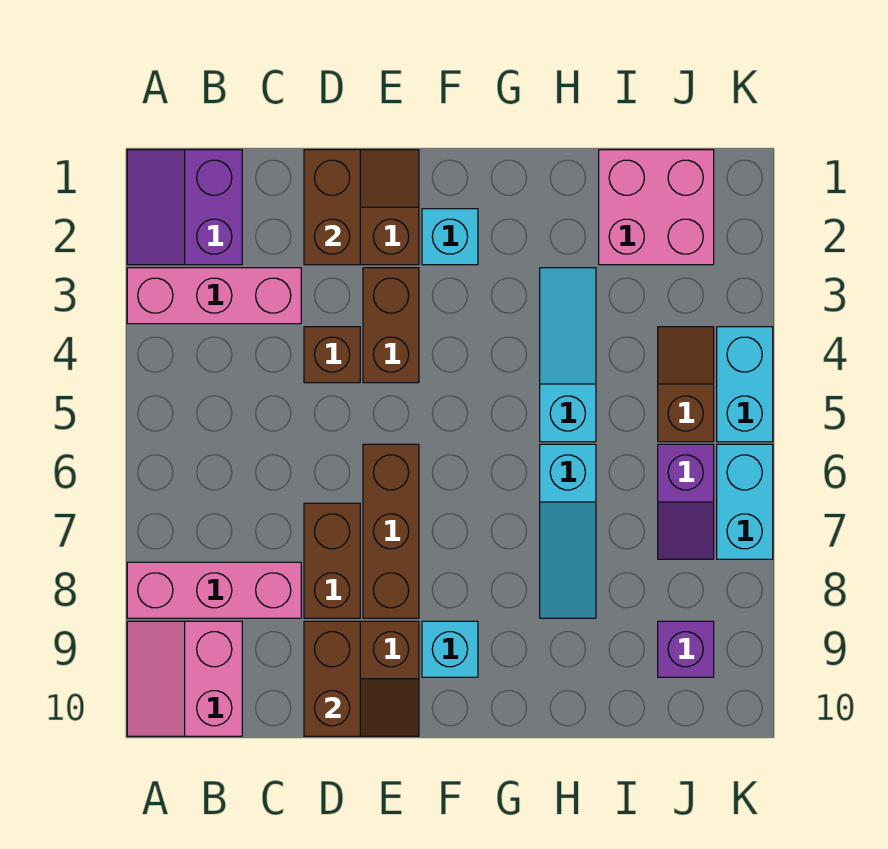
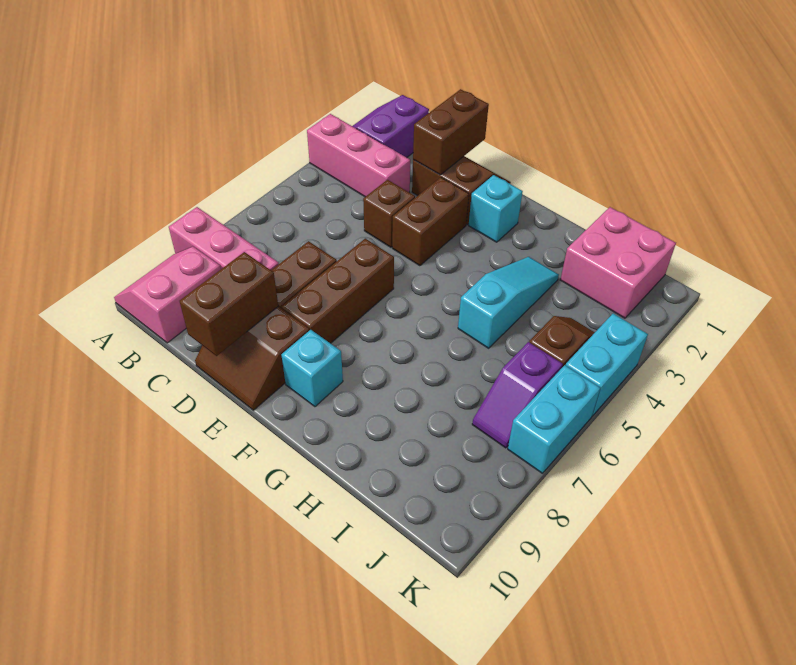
cyan 1x3 slope [540,444,596,618] -> none
purple 1x1 brick [658,621,714,677] -> none

